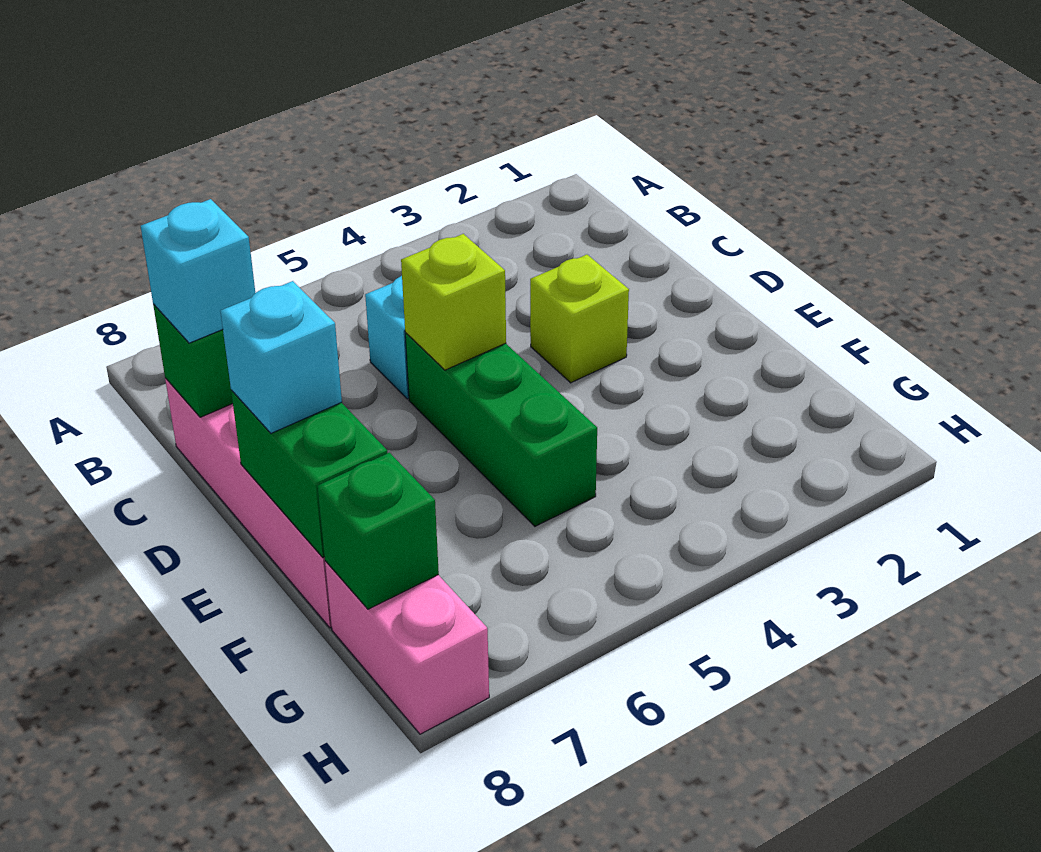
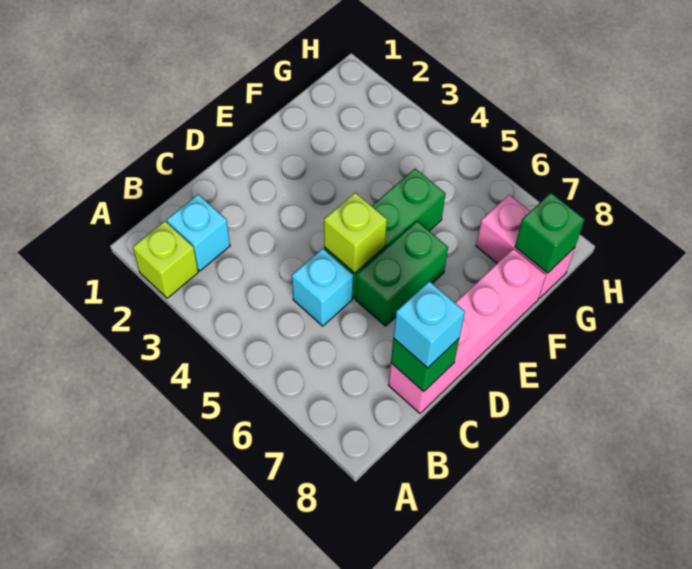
lime 1x1 brick [530,255,629,383] -> lime 1x1 brick moved to [133,221,198,298]
green 1x2 brick [231,390,387,557] -> green 1x2 brick moved to [355,221,448,326]
cyan 1x1 brick [220,281,342,433] -> cyan 1x1 brick moved to [167,194,230,271]
pink 1x2 brick [325,561,489,734] -> pink 1x2 brick turned to [476,195,575,298]

